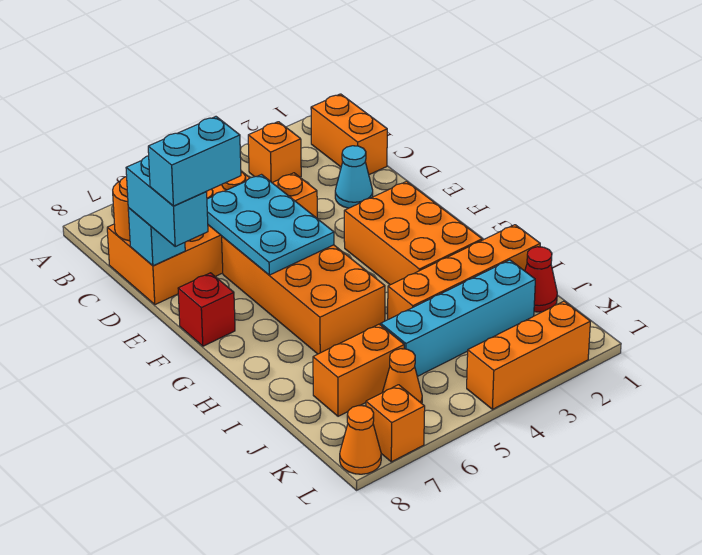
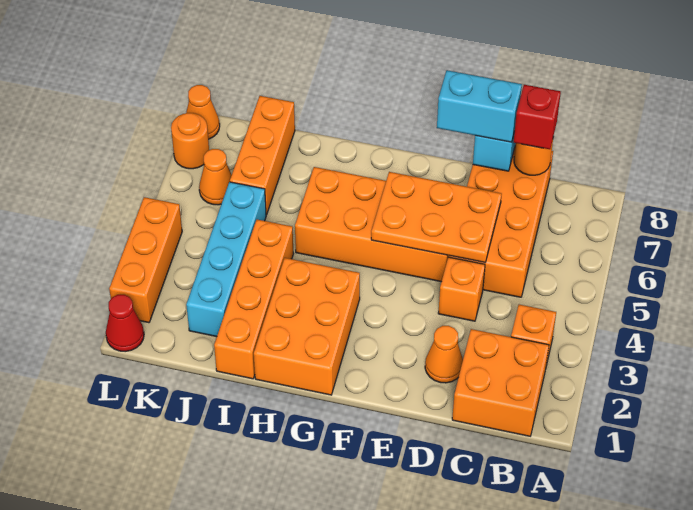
orange 1x2 brick [311,94,387,175] -> orange 2x2 brick [452,329,549,436]
cyan 1x1 cone [335,146,373,208] -> orange 1x1 cone [425,326,463,383]
cyan 2x3 plate [207,175,334,275] -> orange 2x3 plate [371,172,502,262]
cyan 1x2 brick [148,117,241,206] -> none
orange 2x3 brick [344,181,482,285] -> orange 2x3 brick turned to [254,258,360,395]
red 1x1 brick [178,273,235,346] -> red 1x1 brick moved to [514,85,561,149]
red 1x1 cone [525,247,557,312] -> red 1x1 cone moved to [106,295,144,352]
orange 1x2 brick [313,324,404,416] -> orange 1x3 brick [230,96,295,215]
orange 1x1 brick [366,385,425,462] -> orange 1x1 round brick [171,113,209,169]

